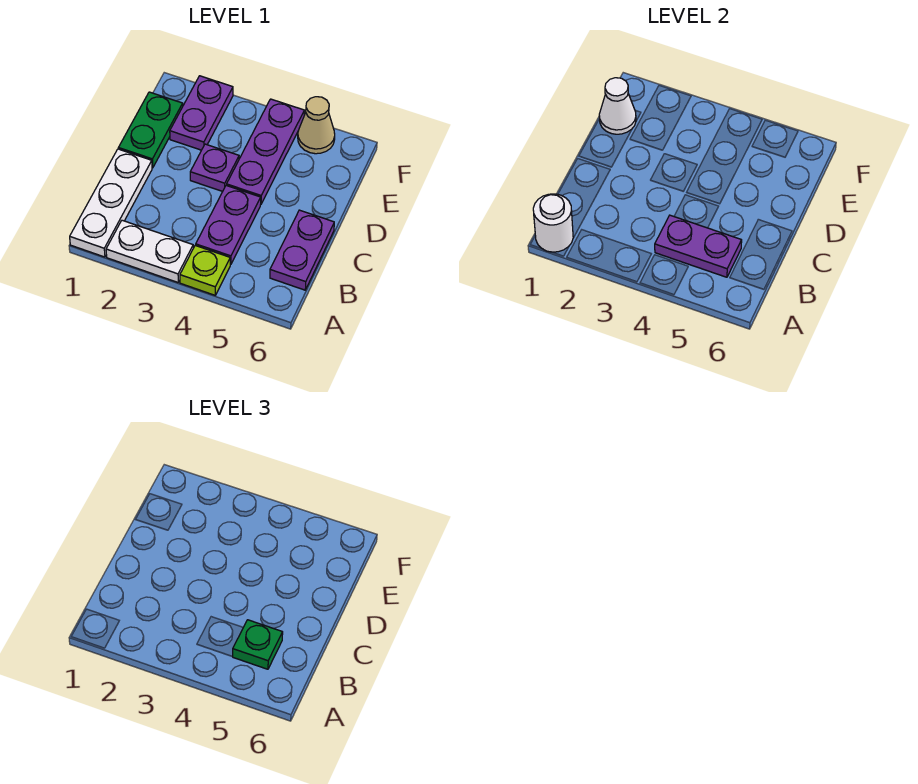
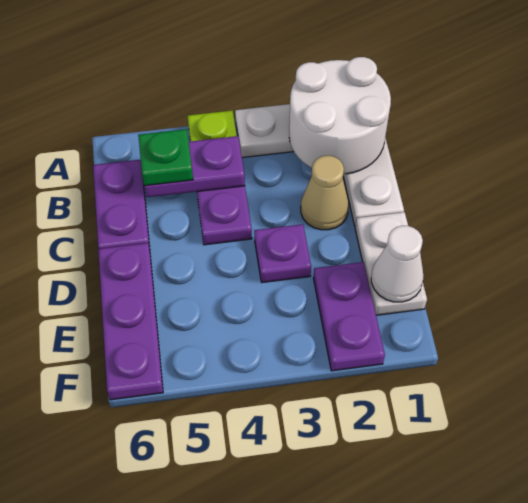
white 1x1 round brick [533,194,573,252] -> white 2x2 round brick [289,57,391,174]
green 1x2 plate [118,92,183,168] -> white 1x2 plate [355,212,427,315]
purple 1x3 plate [227,99,304,204] -> purple 1x3 plate moved to [98,243,163,400]
tan 1x1 cone [298,97,335,154] -> tan 1x1 cone moved to [301,156,349,230]

